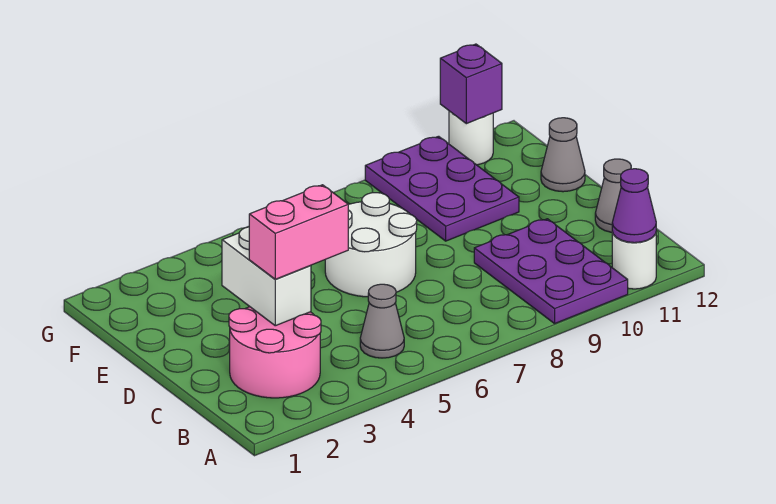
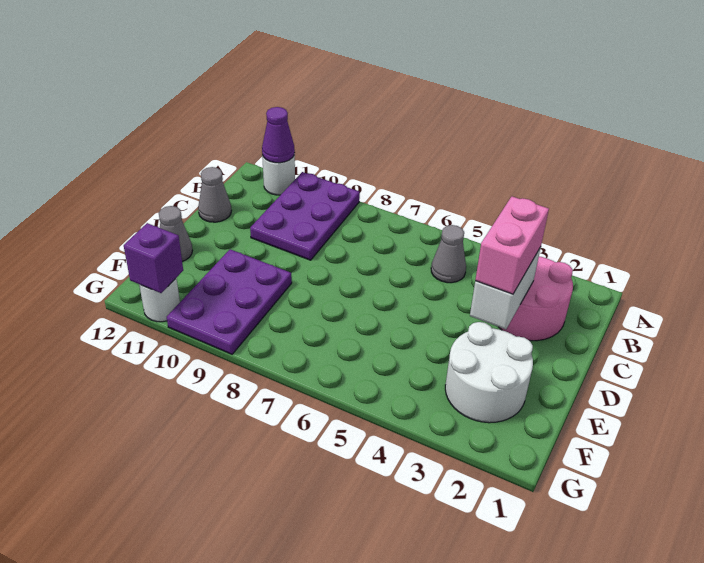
pink 1x2 brick [249,185,348,279] -> pink 1x2 brick turned to [475,197,549,294]
white 2x2 round brick [325,193,417,297] -> white 2x2 round brick moved to [445,322,533,423]

